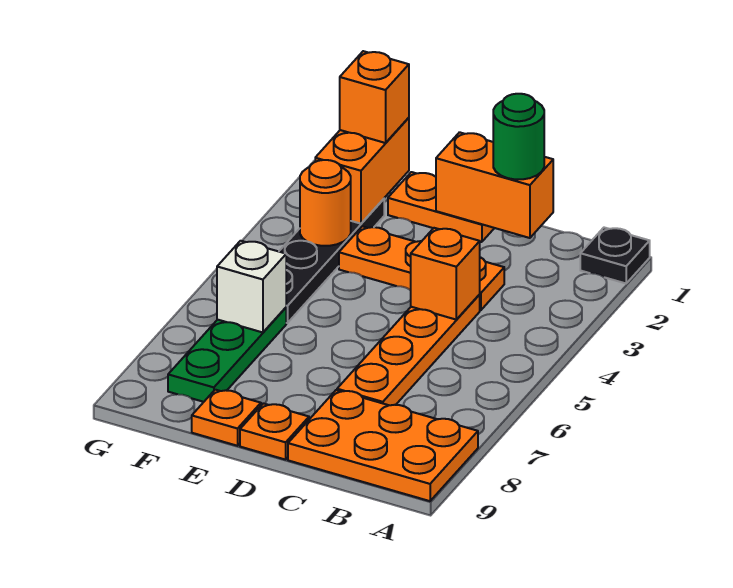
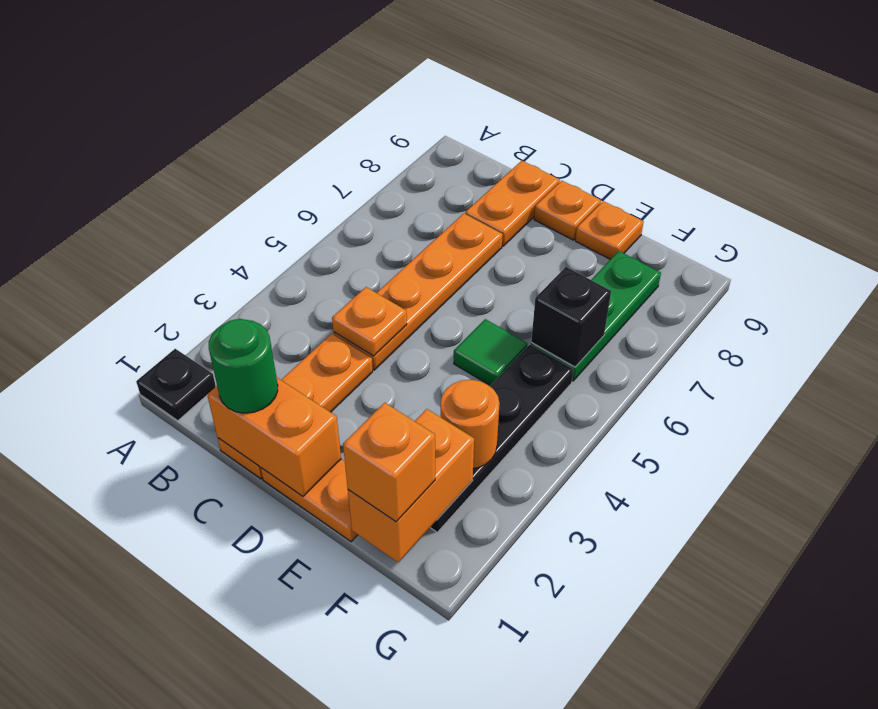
orange 2x3 plate [288,390,478,501] -> orange 1x2 plate [465,161,560,246]
orange 1x3 plate [339,226,504,310] -> orange 1x3 plate turned to [218,334,373,479]
orange 1x1 brick [411,228,480,319] -> orange 1x1 plate [332,287,407,356]
none -> green 1x1 tile [454,319,527,386]
white 1x1 brick [217,241,286,332] -> black 1x1 brick [531,267,611,367]

